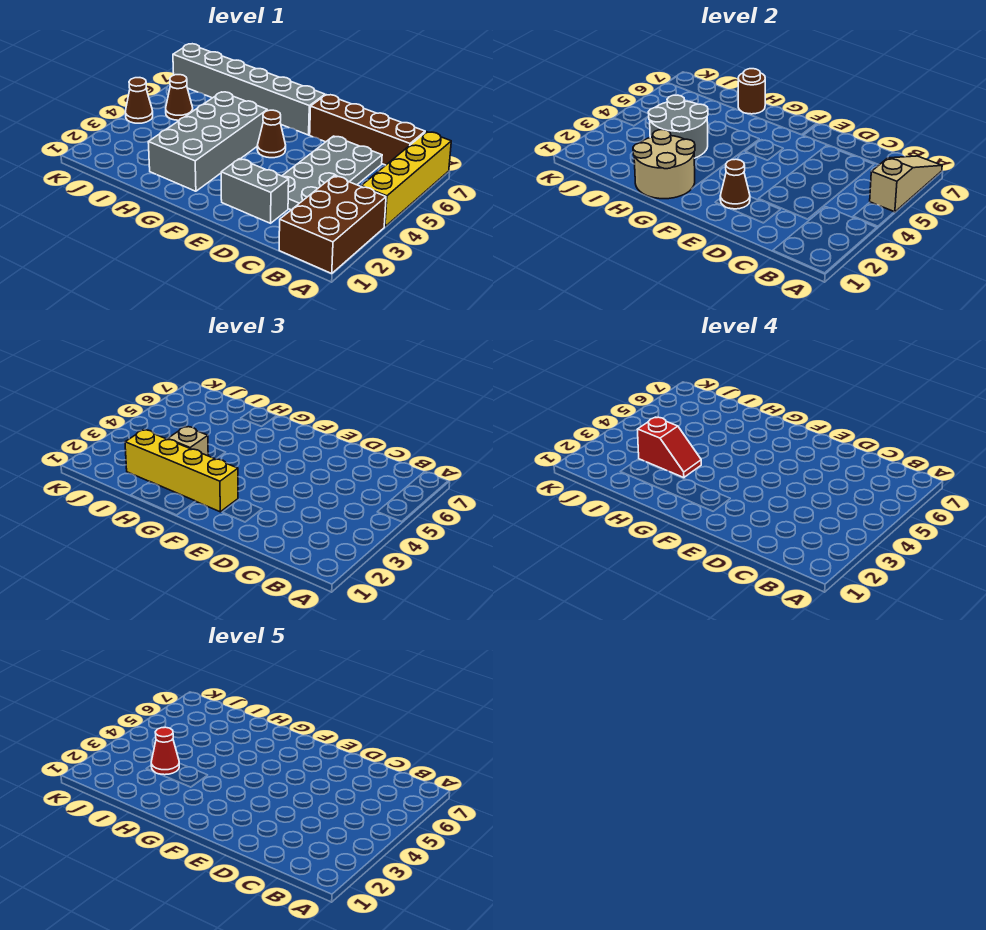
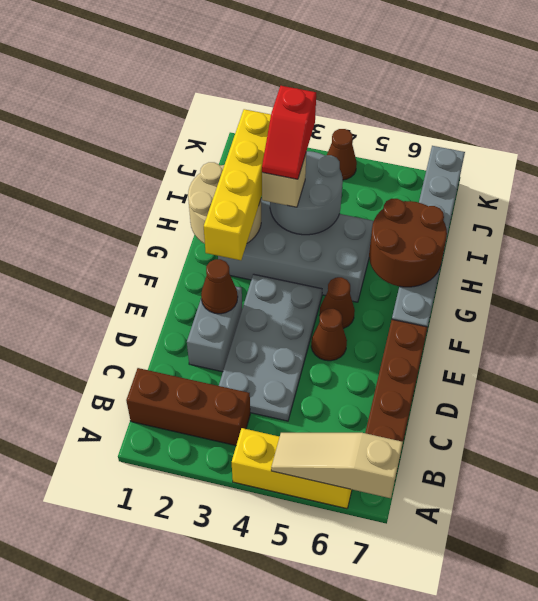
brown 2x3 brick [279,176,386,274] -> brown 1x3 brick [126,368,250,445]
yellow 1x4 brick [361,132,451,227] -> yellow 1x3 brick [232,428,352,509]
tan 1x3 slope [870,156,942,212] -> tan 1x3 slope turned to [271,433,403,498]
grey 2x4 plate [282,136,382,210] -> grey 2x4 plate turned to [219,274,322,421]
brown 1x1 round brick [738,69,765,114] -> brown 2x2 round brick [369,199,447,287]
red 1x1 cone [151,727,179,775] -> none
brown 1x1 cone [166,75,193,120] -> brown 1x1 cone moved to [311,309,347,361]

